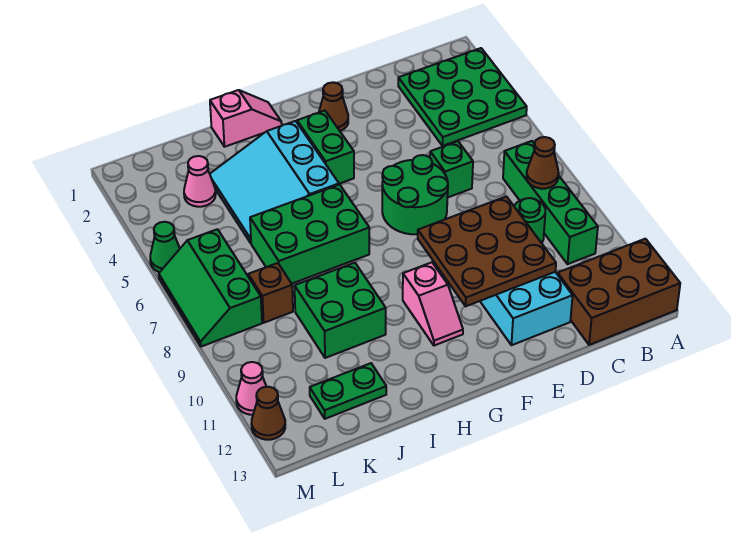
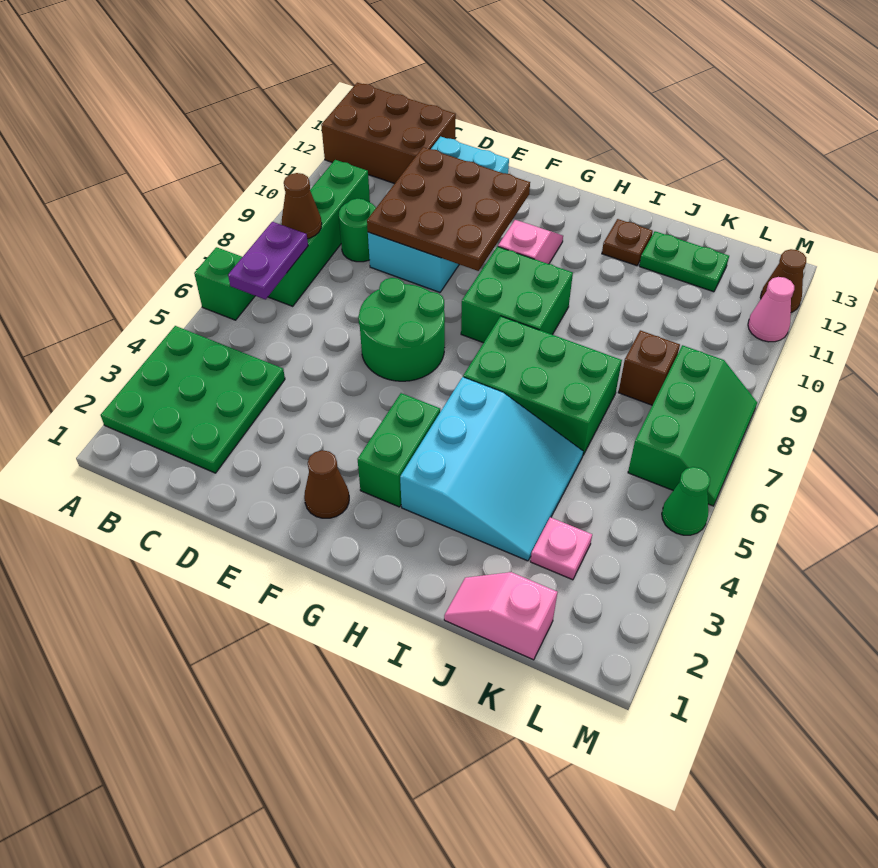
none -> purple 1x2 plate [228,222,308,300]
green 1x1 brick [430,141,473,198] -> green 1x1 brick moved to [194,247,255,320]
pink 1x2 slope [210,90,282,147] -> pink 1x2 slope moved to [444,572,557,660]
green 2x2 brick [295,263,386,358] -> green 2x2 brick moved to [461,247,573,343]
none -> brown 1x1 plate [602,219,653,266]
pink 1x1 cone [184,156,216,207] -> pink 1x1 plate [530,517,592,580]

